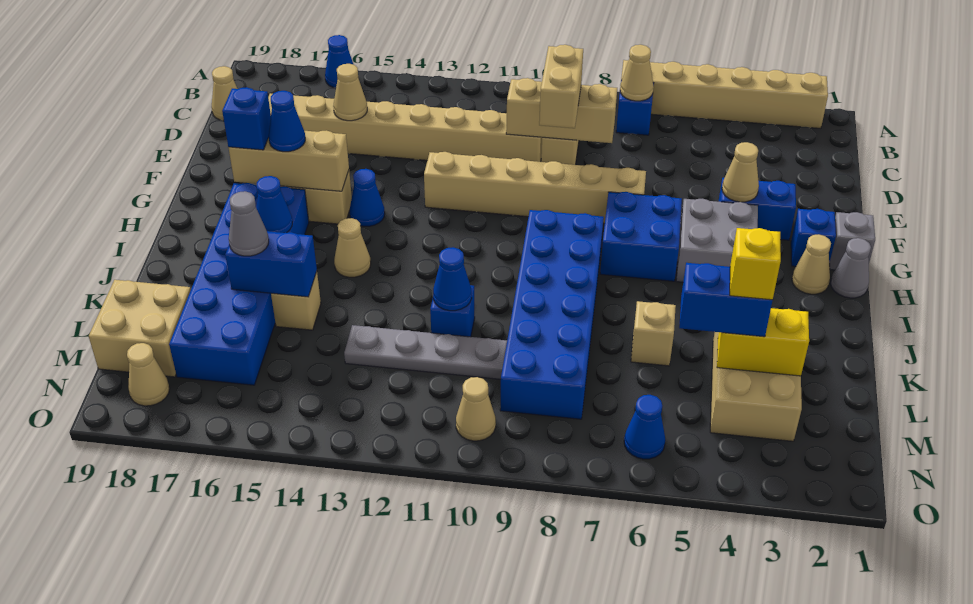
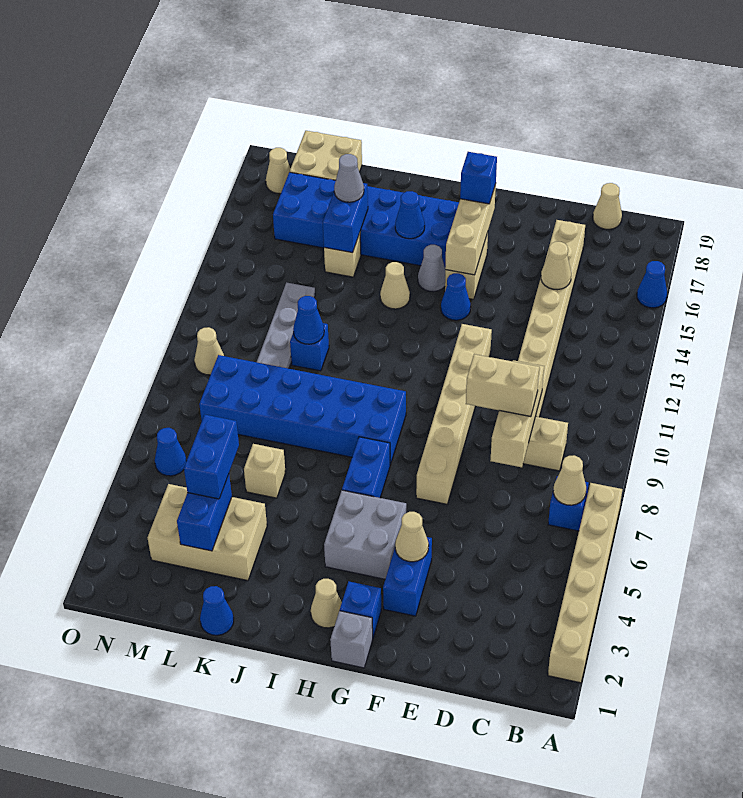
blue 2x2 brick [600,192,682,281] -> blue 1x2 brick [342,437,390,498]
blue 1x1 cone [269,91,305,152] -> blue 1x1 cone moved to [200,586,234,635]
grey 1x1 cone [831,238,871,298] -> grey 1x1 cone moved to [418,245,445,292]
yellow 1x2 brick [717,308,809,376] -> blue 1x2 brick [177,474,232,551]
yellow 1x1 brick [730,228,781,300] -> none

